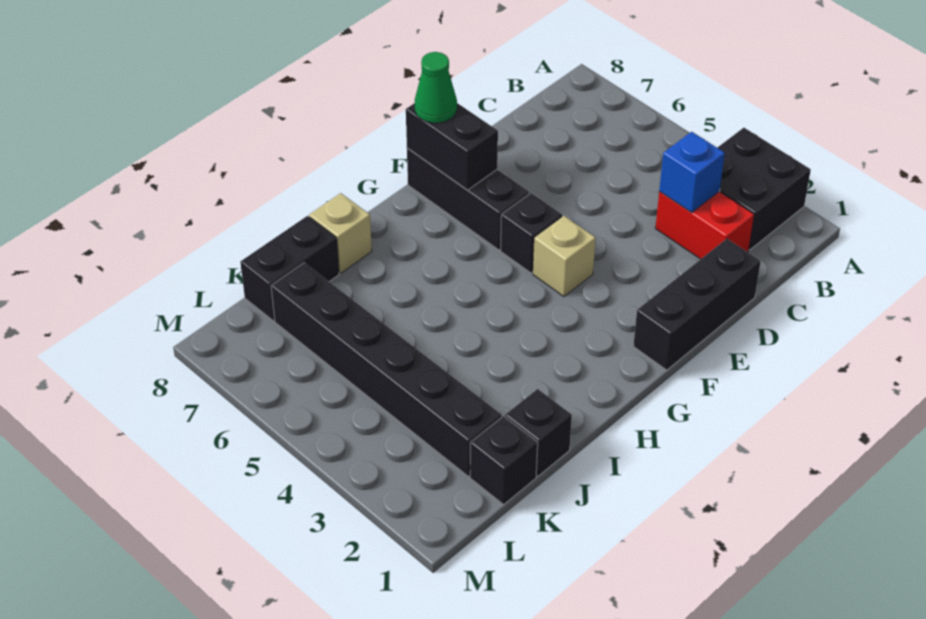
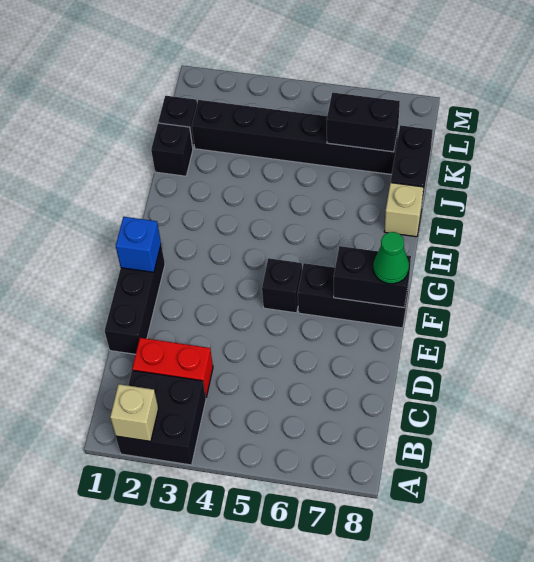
blue 1x1 brick [659,132,725,213] -> blue 1x1 brick moved to [116,217,161,272]
tan 1x1 brick [533,216,596,297] -> tan 1x1 brick moved to [110,384,158,441]
none -> black 1x2 brick [327,92,400,152]

